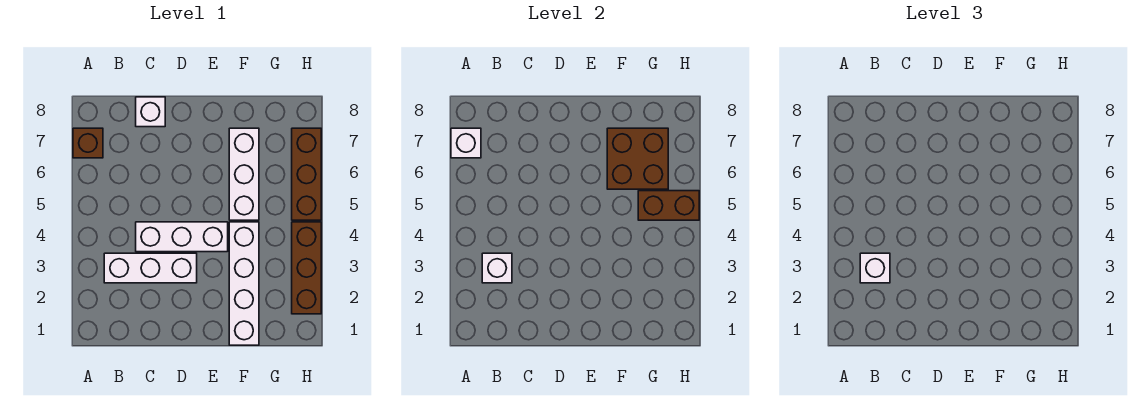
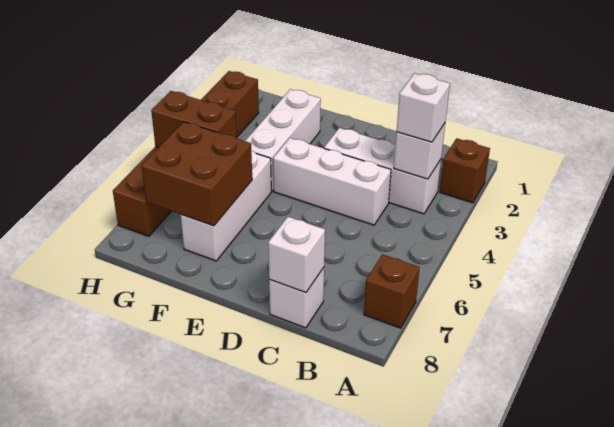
none -> brown 1x1 brick [440,138,490,203]
white 1x1 brick [451,128,481,158] -> white 1x1 brick moved to [268,217,325,292]
white 1x4 brick [229,222,259,345] -> white 1x3 brick [245,89,321,191]

